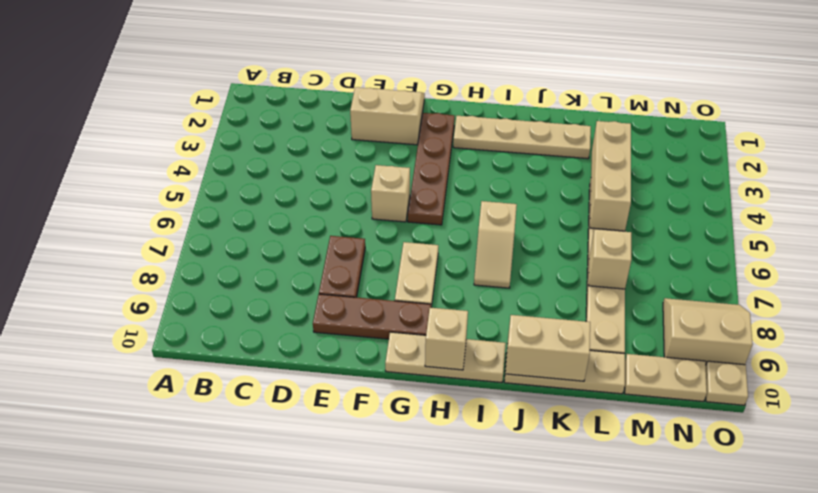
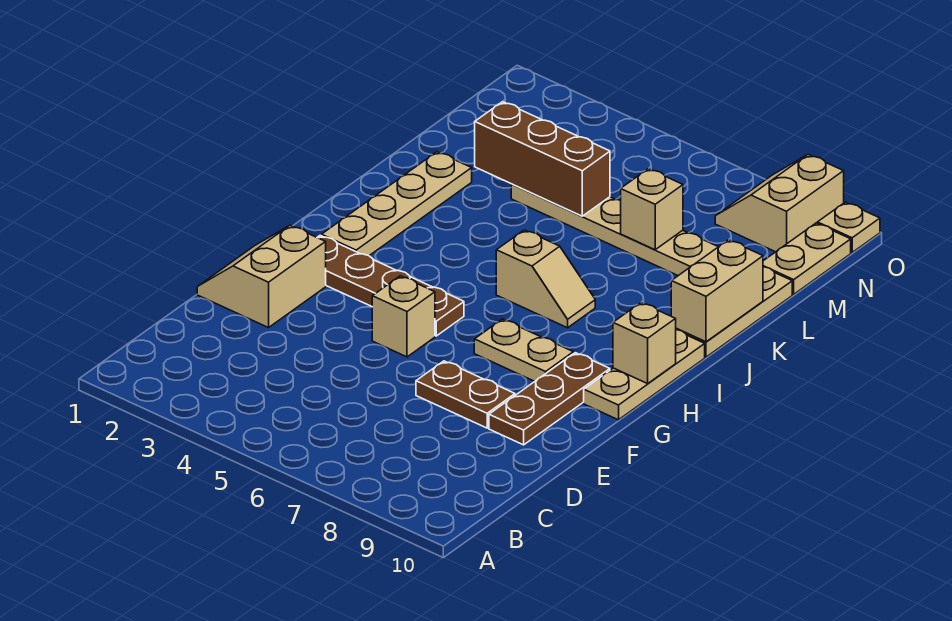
tan 1x3 brick [590,121,631,231] -> brown 1x3 brick [475,102,610,216]

